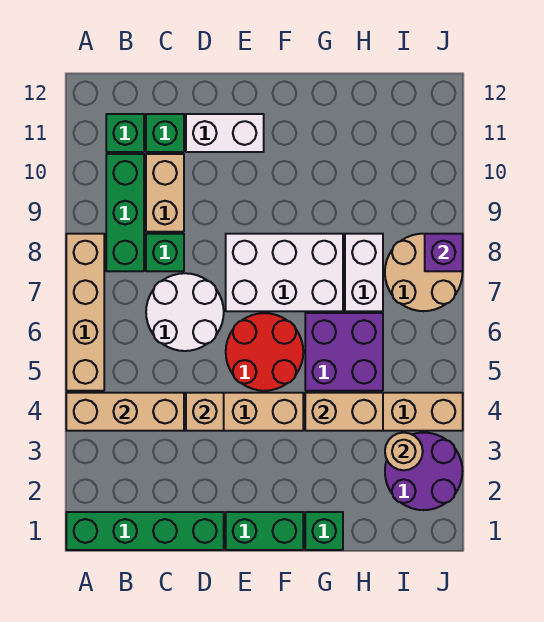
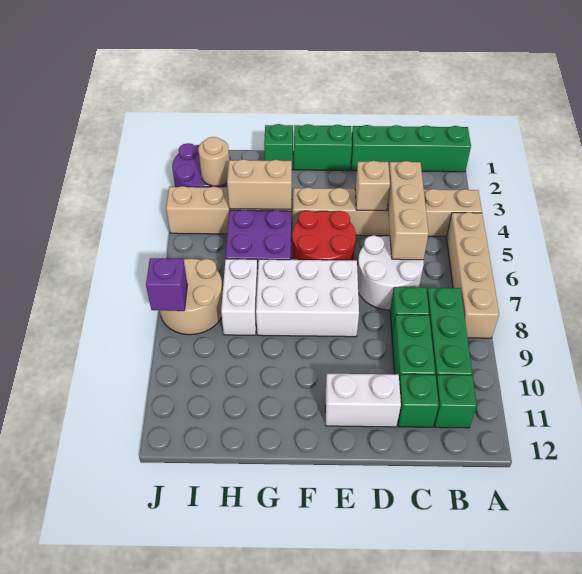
tan 1x3 brick [66,393,184,431] -> tan 1x3 brick turned to [388,161,429,260]
tan 1x2 brick [146,154,184,232] -> green 1x2 brick [392,315,435,380]

